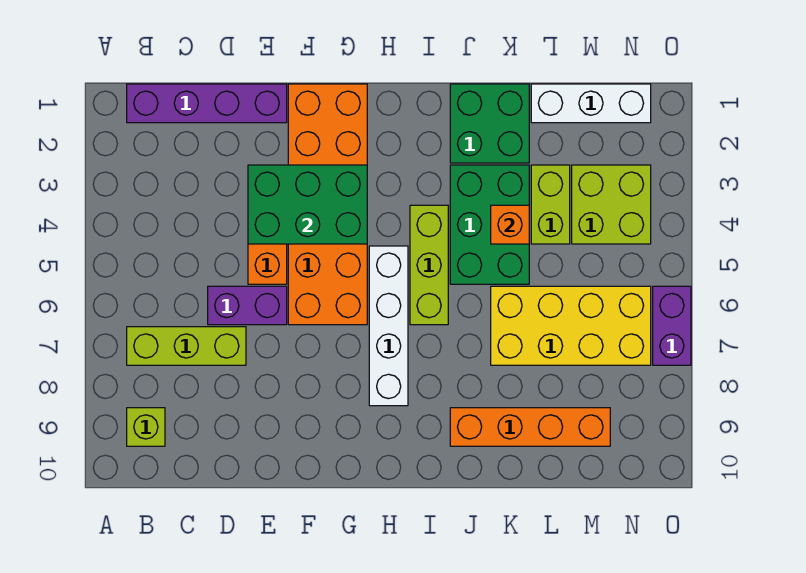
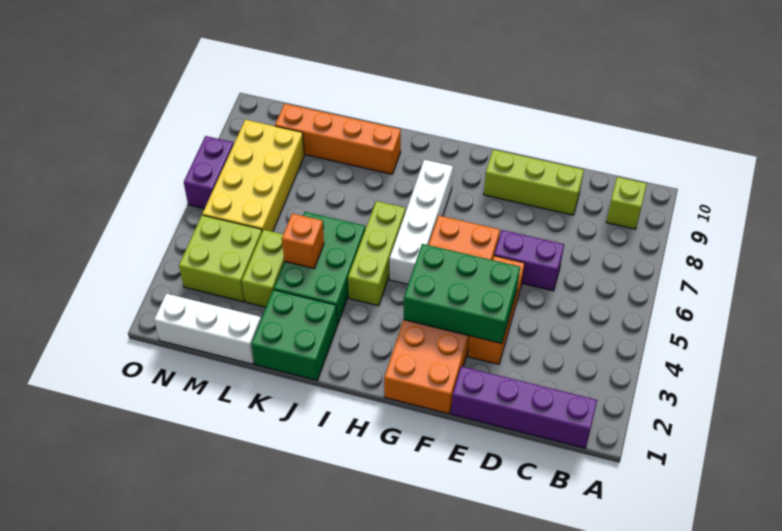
lime 1x3 brick [127,327,246,365] -> lime 1x3 brick moved to [484,150,584,215]
yellow 2x4 brick [491,286,651,365] -> yellow 2x4 brick turned to [202,120,304,232]

